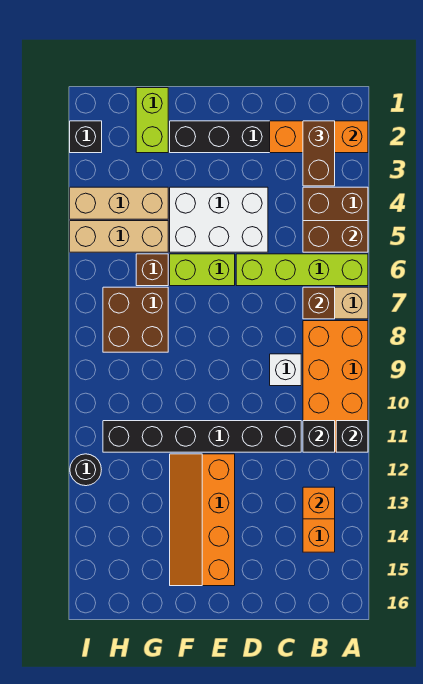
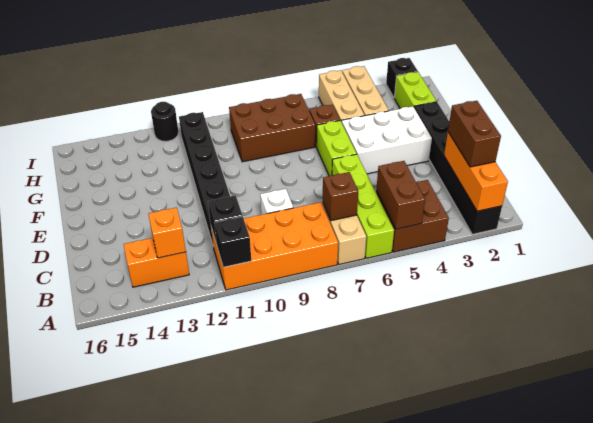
brown 1x2 brick [303,121,335,186] -> brown 1x2 brick turned to [448,101,501,167]
white 2x3 brick [170,187,268,252] -> white 2x3 brick turned to [342,106,432,174]
orange 2x4 slope [170,454,235,586] -> none
lime 1x2 brick [136,88,168,153] -> lime 1x2 brick turned to [394,72,437,109]
brown 2x2 brick [103,287,168,352] -> brown 2x3 brick [229,94,315,162]

